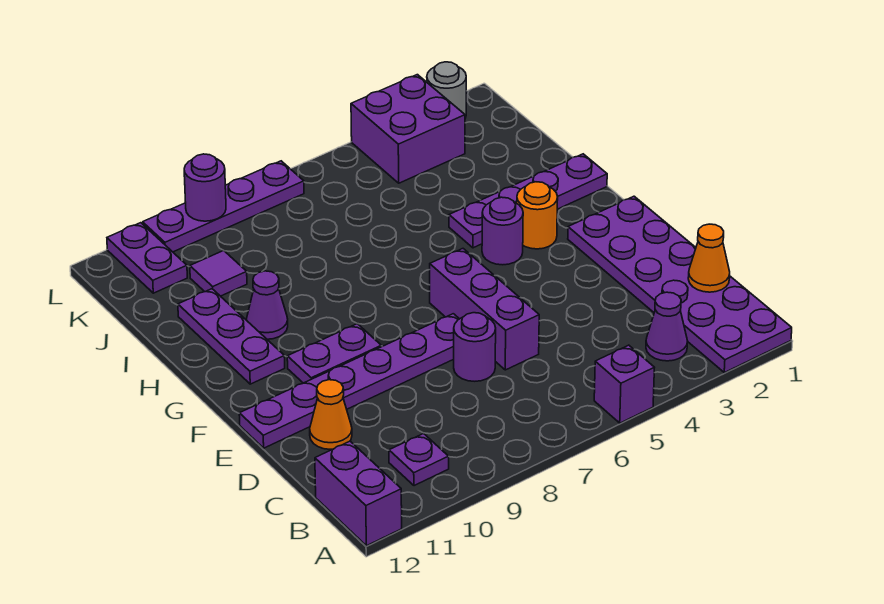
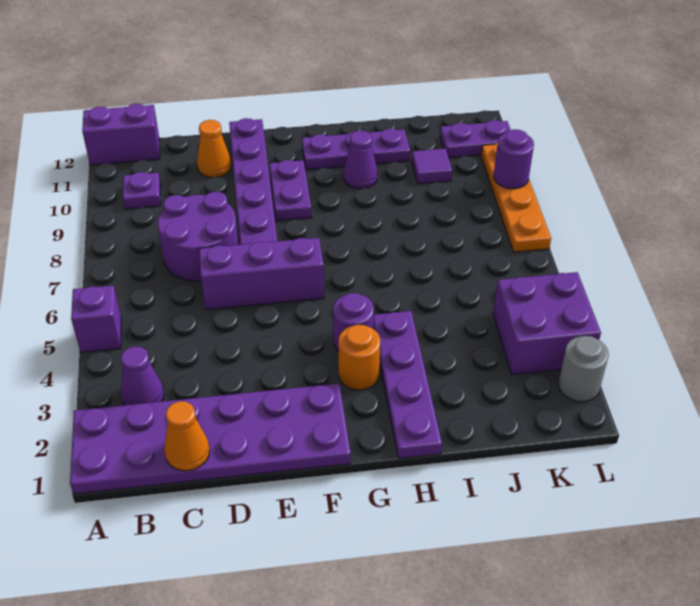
purple 1x1 round brick [454,313,496,381] -> purple 2x2 round brick [158,191,238,281]
purple 1x4 plate [143,161,304,252] -> orange 1x4 plate [481,143,551,252]

